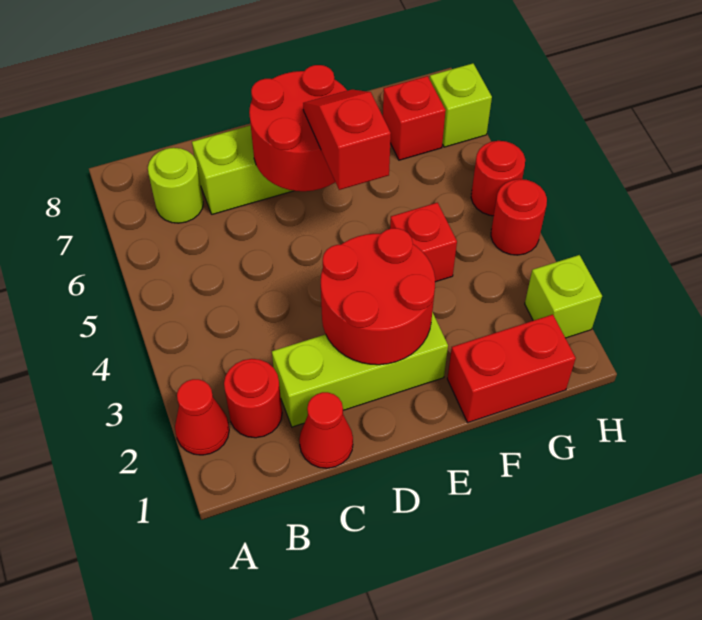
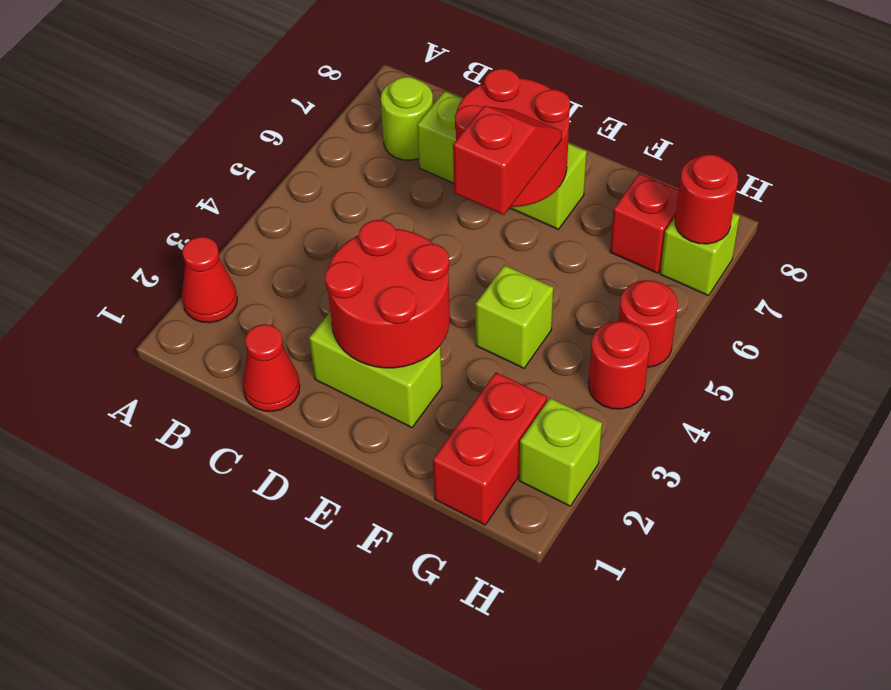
red 1x1 round brick [224,359,282,438] -> red 1x1 round brick moved to [675,154,738,244]
lime 1x3 brick [272,312,448,427] -> lime 1x2 brick [309,312,442,428]
red 1x2 brick [447,314,576,422] -> red 1x2 brick turned to [433,372,547,525]
red 1x1 brick [390,203,457,282] -> lime 1x1 brick [476,265,553,368]

